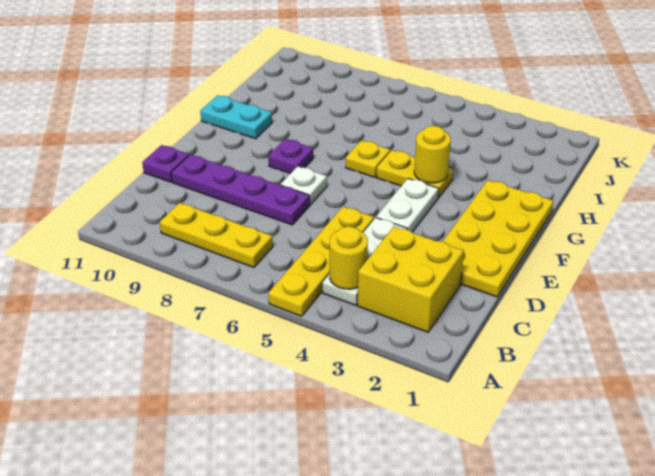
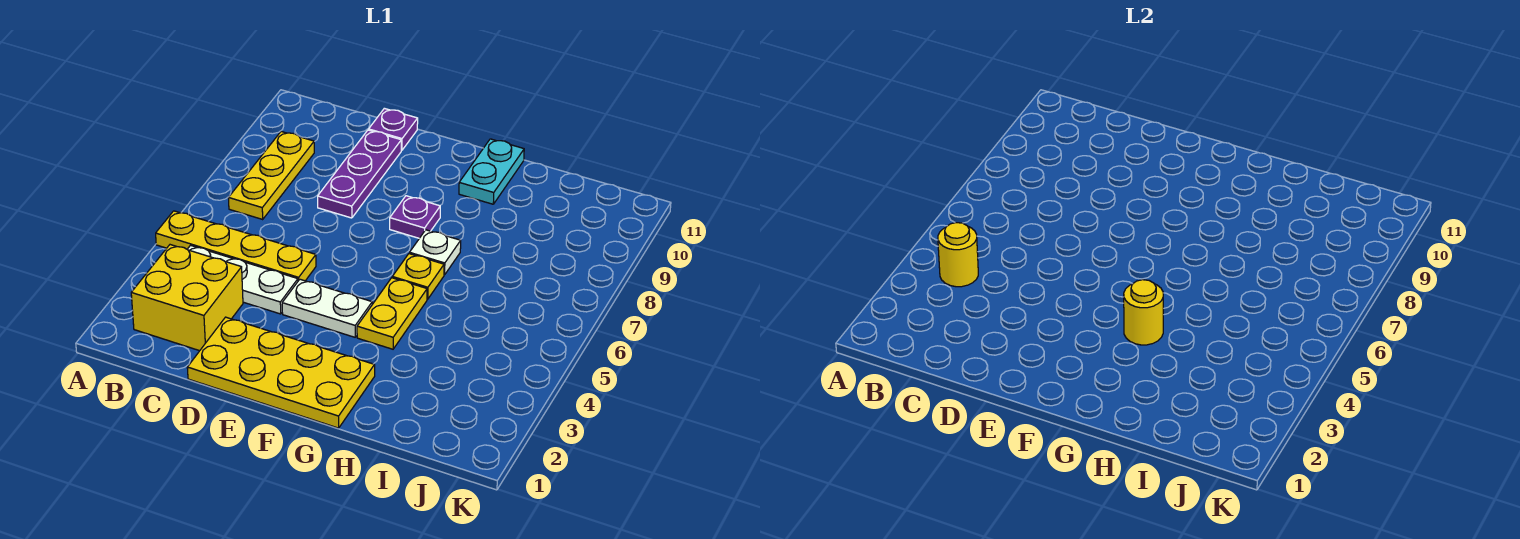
purple 1x4 plate [171,155,310,225] -> purple 1x3 plate [318,130,401,218]
white 1x1 plate [281,166,327,205] -> white 1x1 plate moved to [410,230,461,275]

